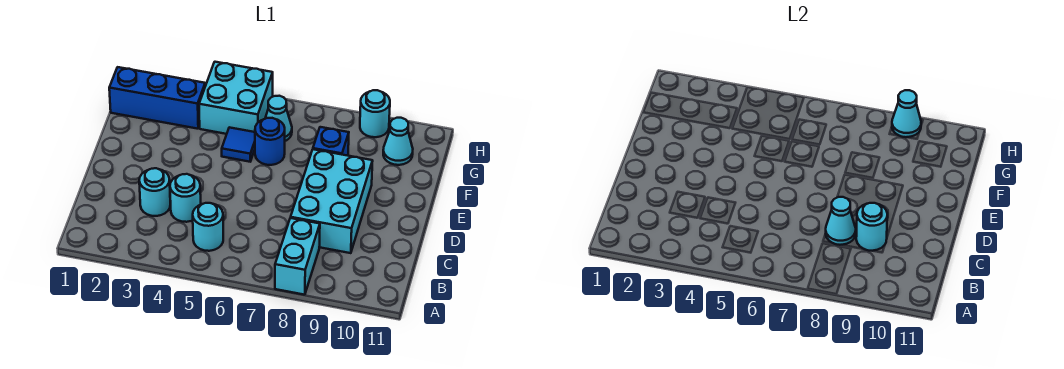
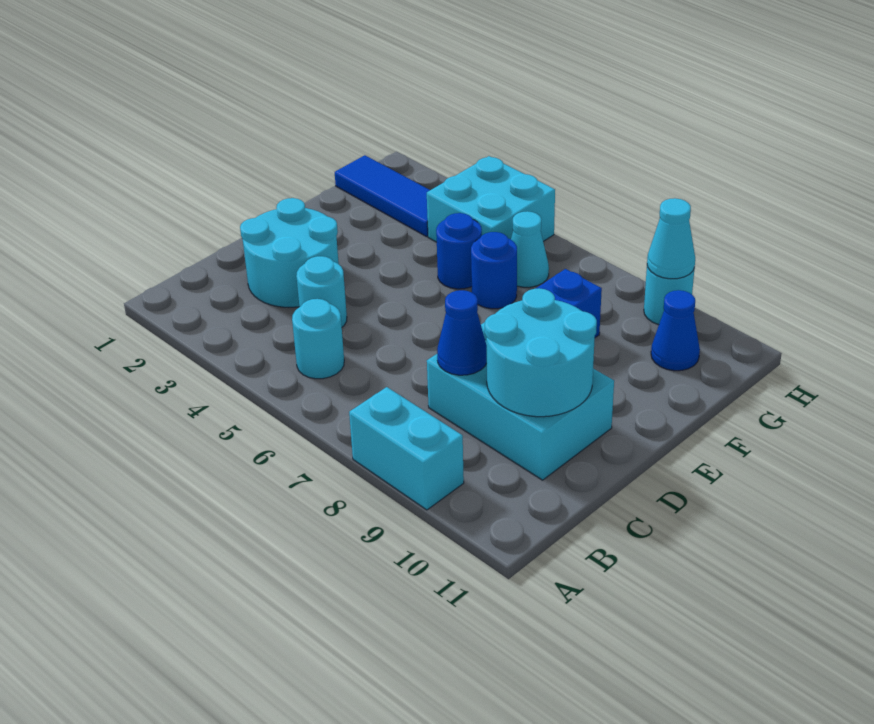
cyan 1x2 brick [275,218,320,295] -> cyan 1x2 brick turned to [349,387,464,510]
cyan 1x1 round brick [139,168,170,216] -> cyan 2x2 round brick [240,198,339,307]
cyan 2x3 brick [291,149,373,253] -> cyan 2x3 brick turned to [427,322,614,480]
cyan 1x1 cone [826,197,856,245] -> blue 1x1 cone [437,290,487,375]
cyan 1x1 round brick [856,203,887,251] -> cyan 2x2 round brick [485,288,597,417]
blue 1x1 tile [222,127,255,162] -> blue 1x1 round brick [436,213,482,289]
blue 1x3 brick [109,67,205,129] -> blue 1x3 tile [335,155,430,237]
cyan 1x1 cone [383,118,413,165] -> blue 1x1 cone [651,290,700,371]

